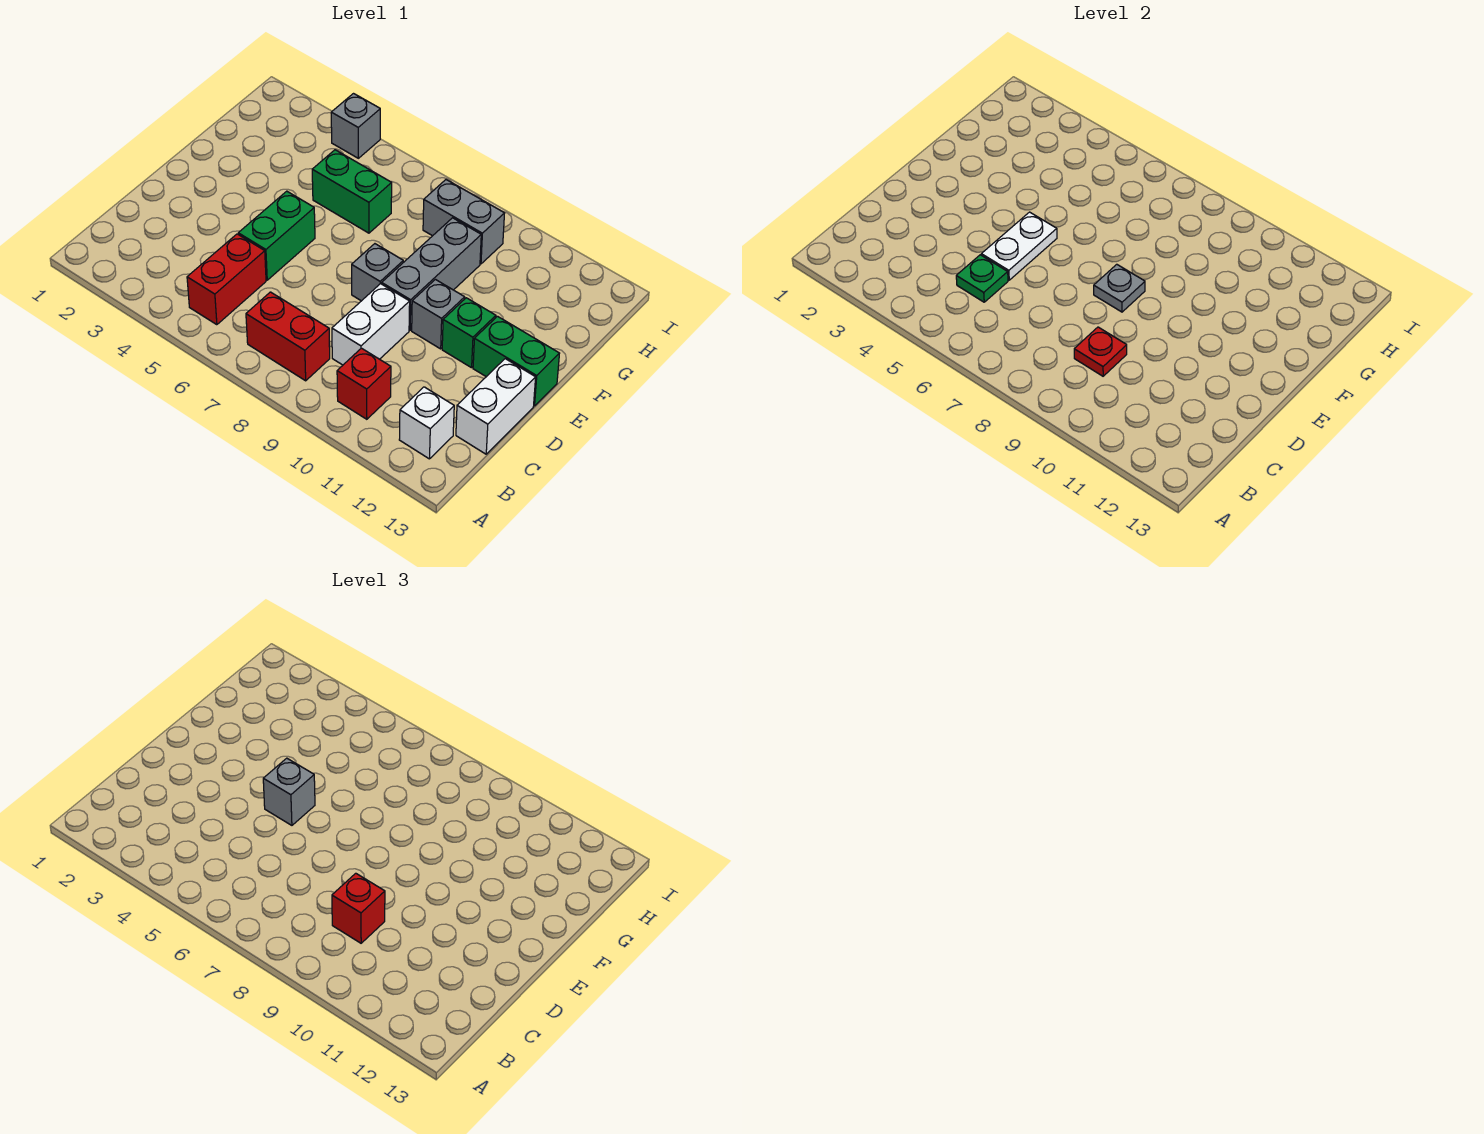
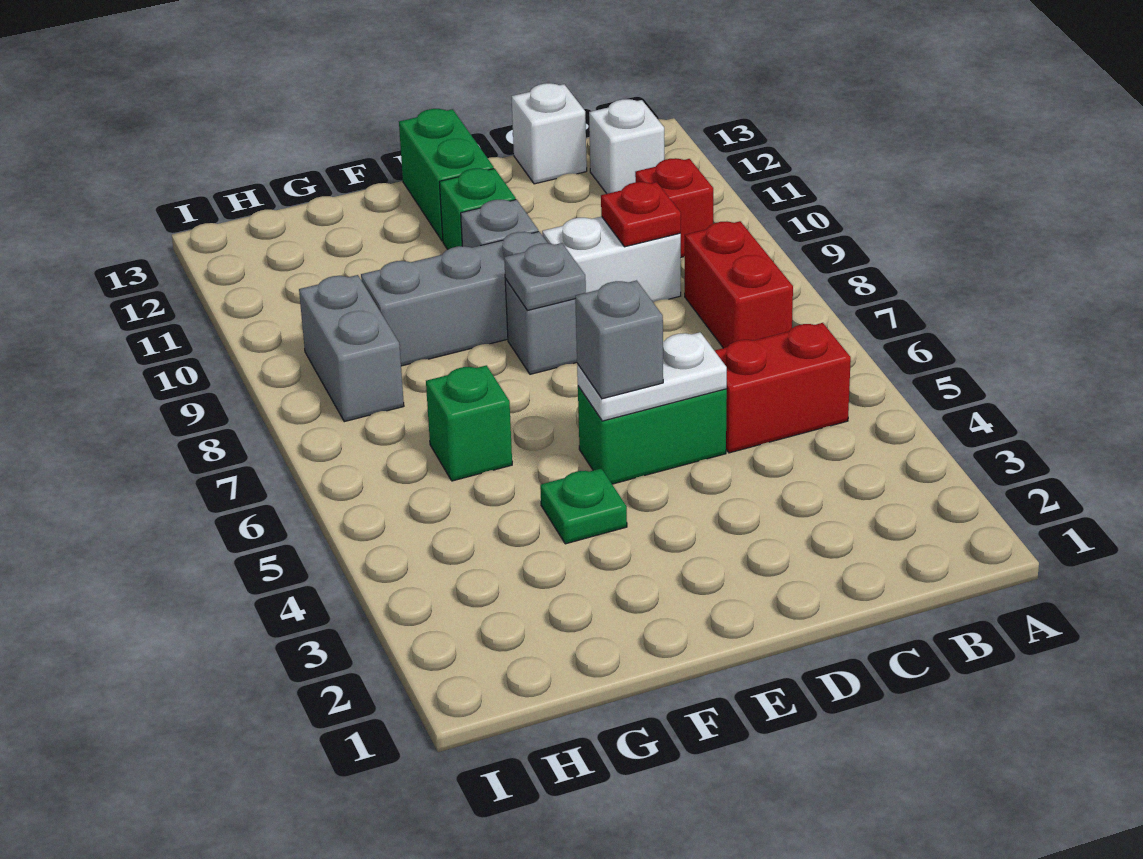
green 1x1 plate [956,255,1008,302] -> green 1x1 plate moved to [540,469,627,544]
red 1x1 brick [332,873,385,943] -> none
white 1x2 brick [456,359,536,454] -> white 1x1 brick [512,83,587,184]
green 1x2 brick [312,150,392,233] -> green 1x1 brick [426,365,512,481]
grey 1x1 brick [331,94,380,158] -> none

